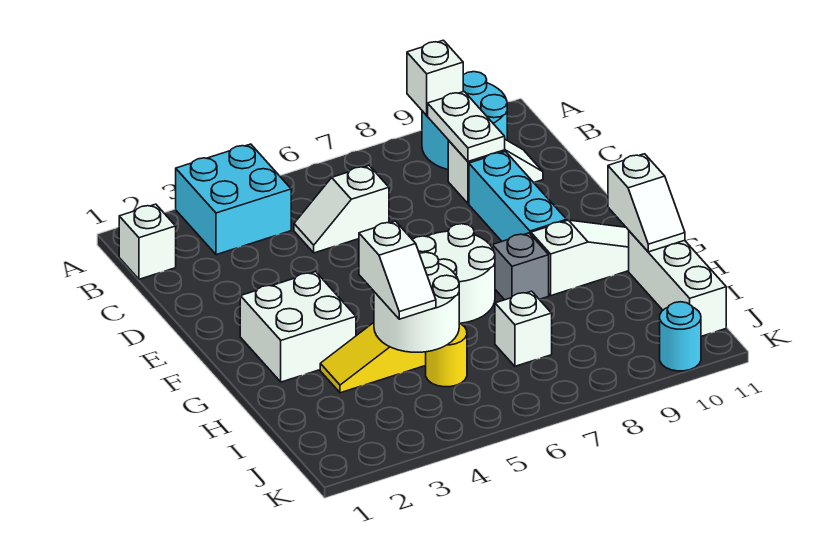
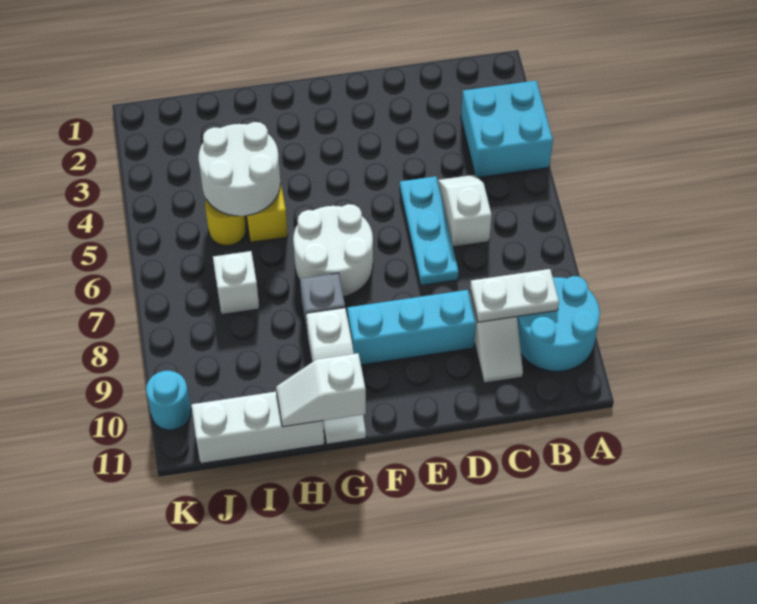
white 1x1 brick [407,40,463,115] -> none
white 1x1 brick [119,204,176,279] -> none
none -> cyan 1x3 plate [400,176,459,285]
white 2x2 brick [240,272,356,382] -> none
white 1x2 slope [359,221,436,319] -> none

